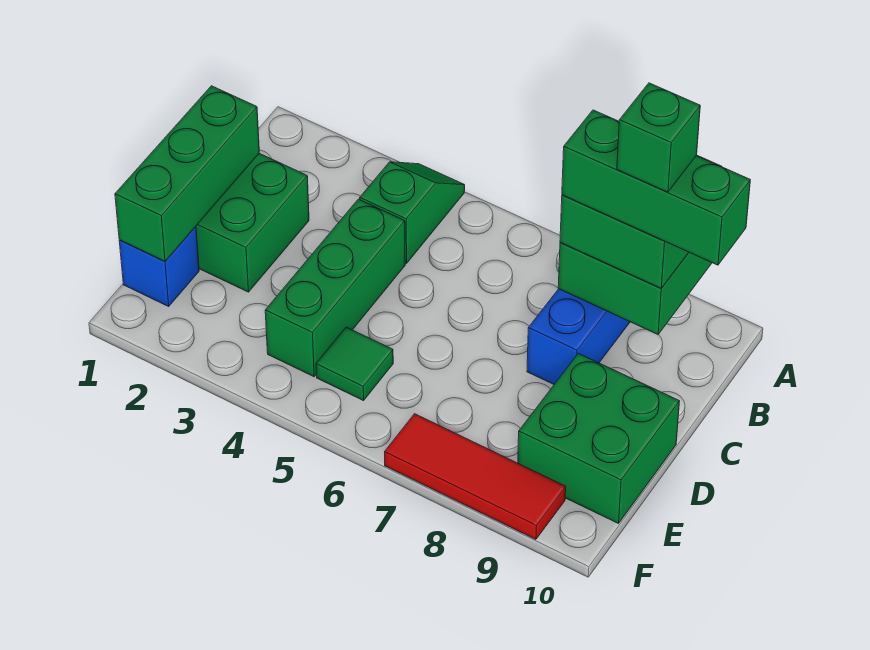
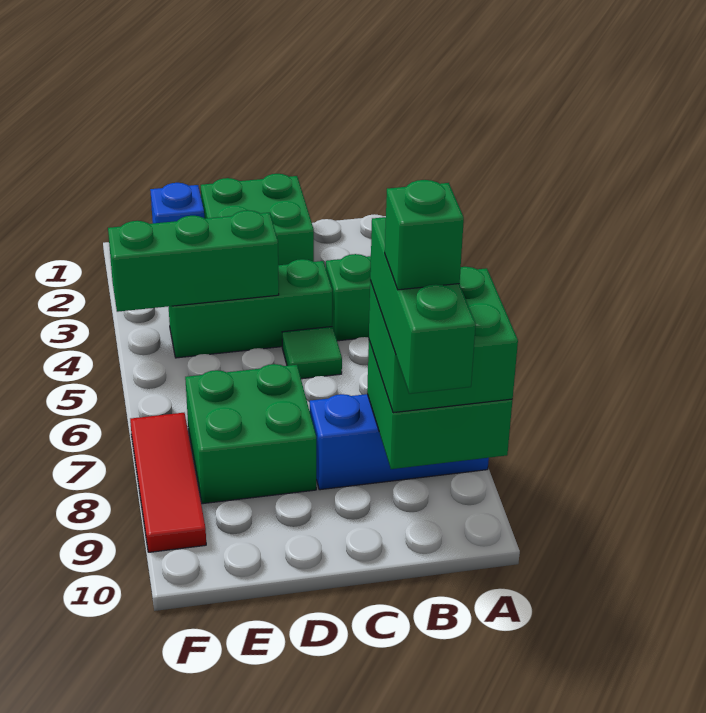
green 1x3 brick [115,86,259,261] -> green 1x3 brick moved to [108,210,279,312]
green 2x2 brick [518,353,680,523] -> green 2x2 brick moved to [185,364,316,504]
green 1x1 tile [316,327,393,401] -> green 1x1 tile moved to [282,327,342,379]

